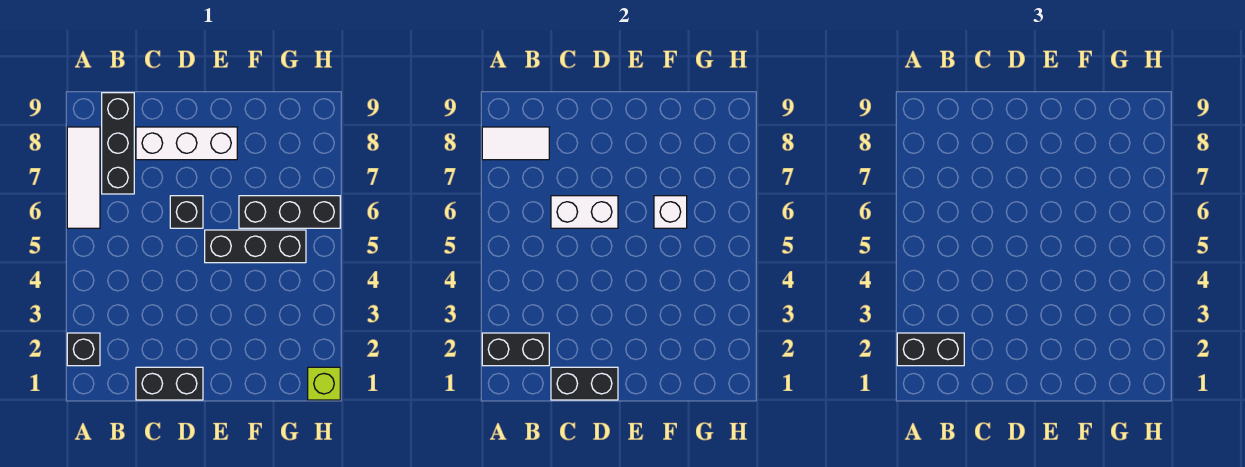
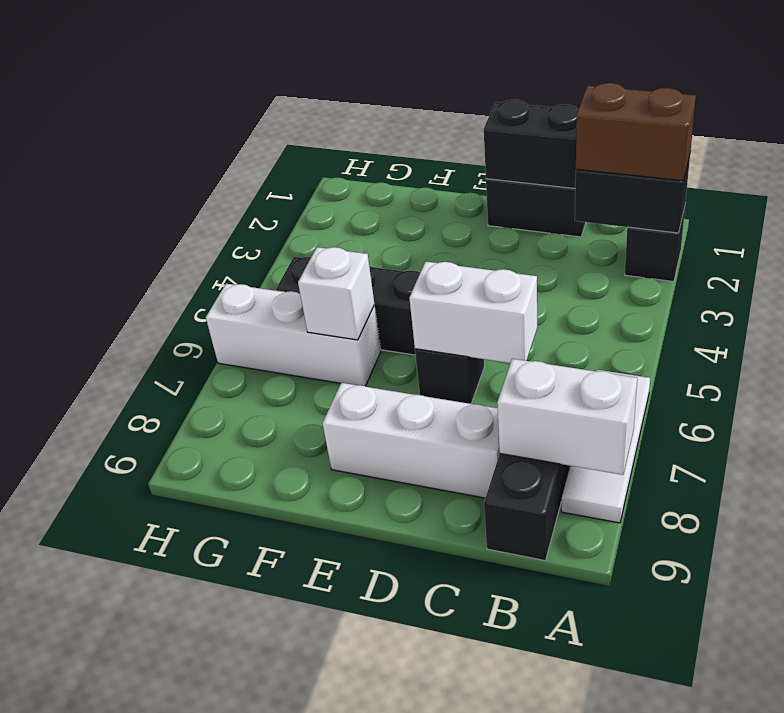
black 1x2 brick [897,333,964,366] -> brown 1x2 brick [576,83,696,181]
white 1x2 tile [482,127,549,160] -> white 1x2 brick [497,359,637,475]
black 1x3 brick [239,196,340,228] -> white 1x3 brick [206,284,381,386]
lime 1x1 brick [308,367,340,400] -> none

